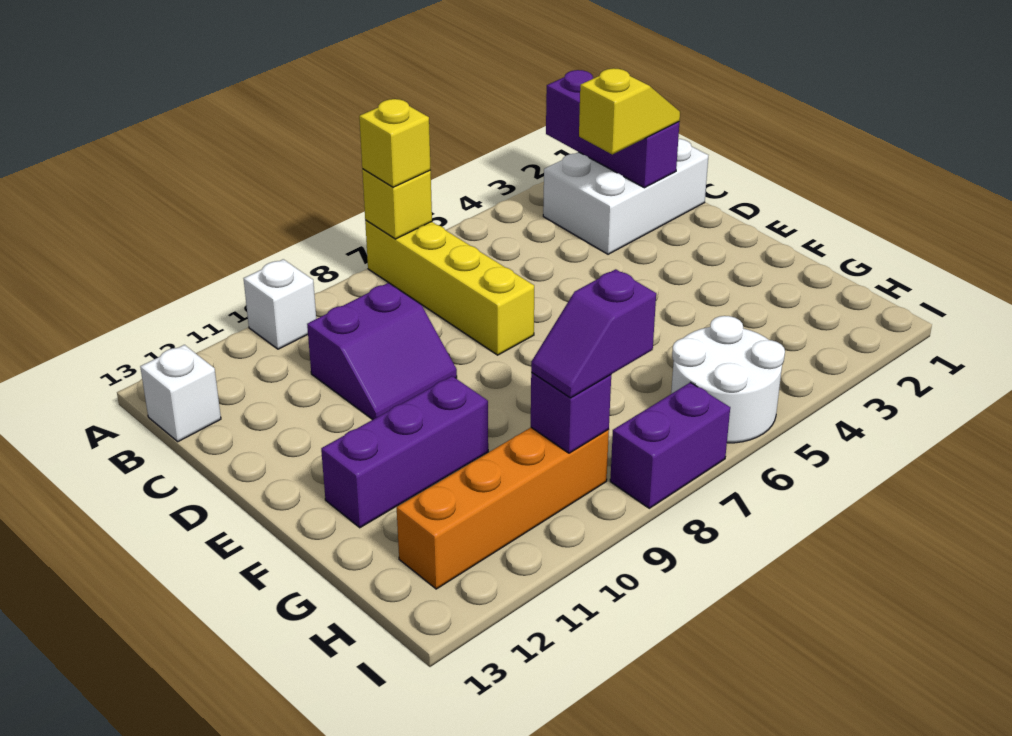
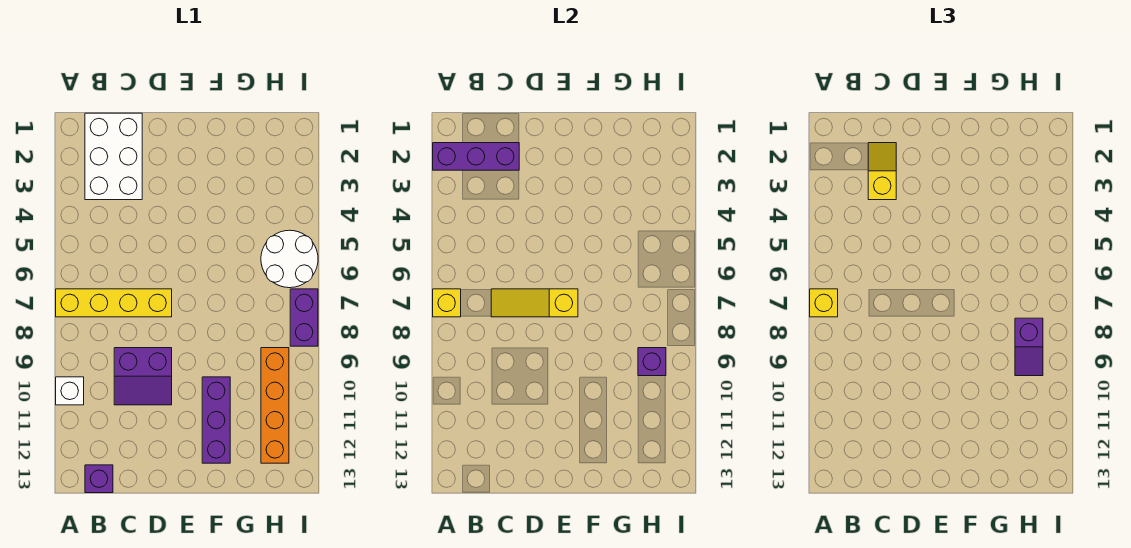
white 1x1 brick [140,345,221,442] -> purple 1x1 brick [85,465,113,493]
none -> yellow 1x3 slope [491,289,578,317]
purple 2x2 slope [307,283,457,420] -> purple 2x2 slope turned to [114,348,172,405]

